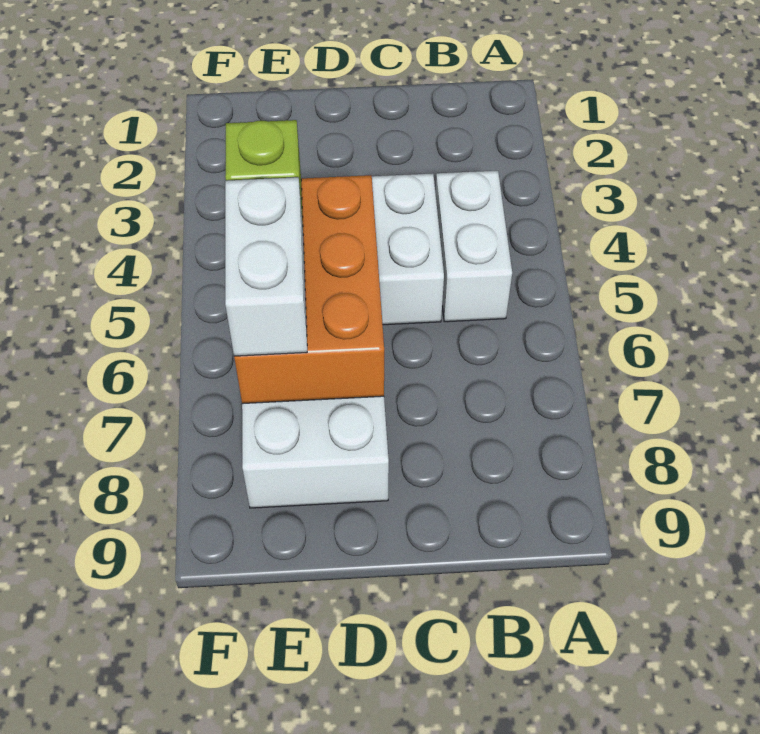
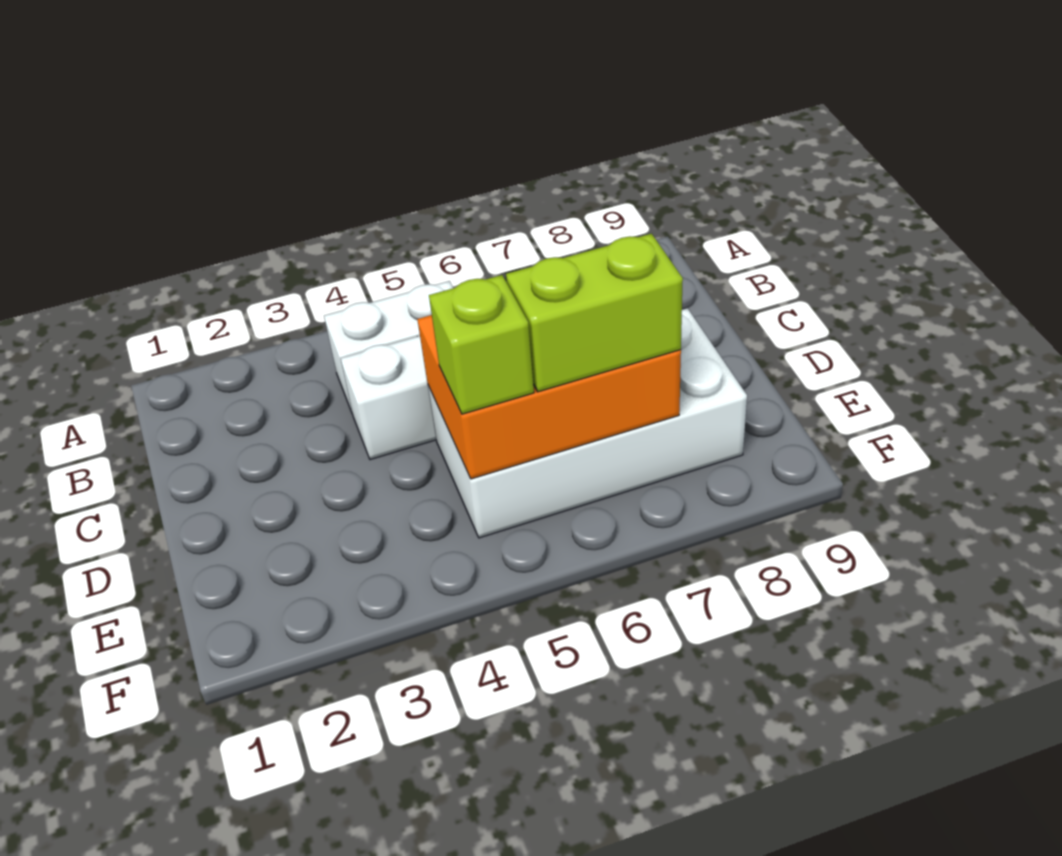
white 1x2 brick [225,177,307,356] -> lime 1x2 brick [506,234,683,392]

